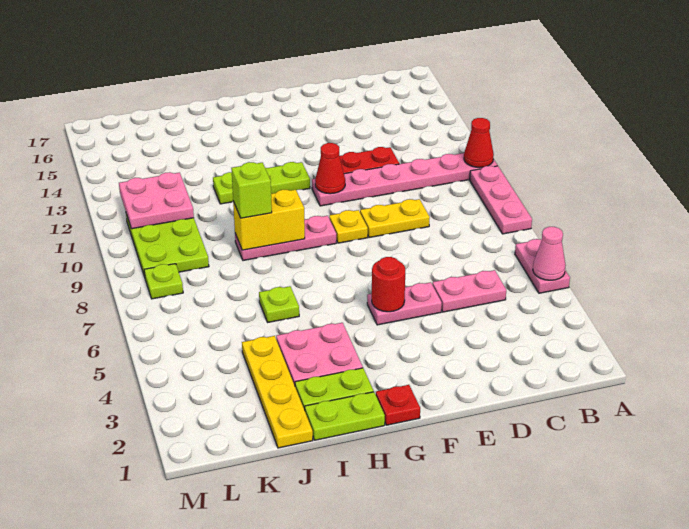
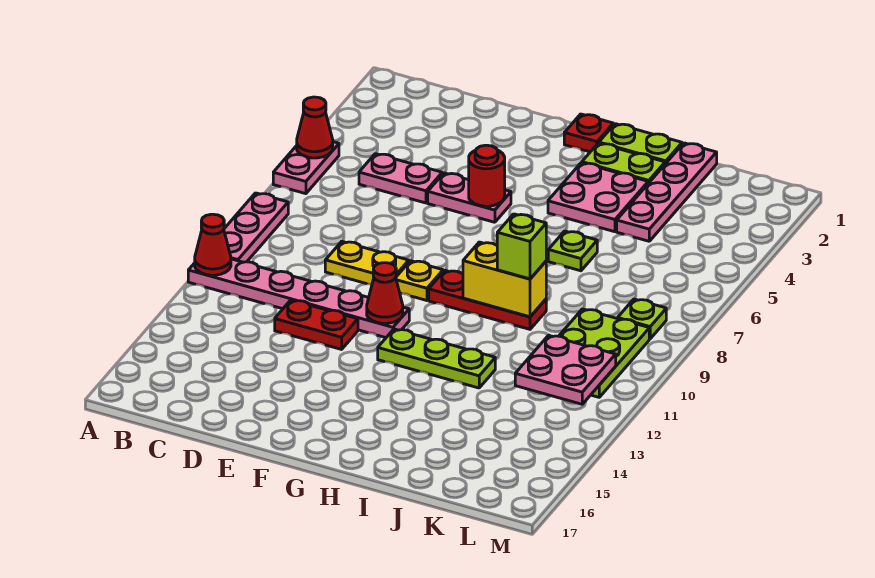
pink 1x1 cone [533,227,566,280] -> red 1x1 cone [297,97,333,158]
pink 1x3 plate [235,216,336,260] -> red 1x3 plate [429,270,546,329]
yellow 1x4 plate [242,336,313,448] -> pink 1x4 plate [617,143,717,241]

